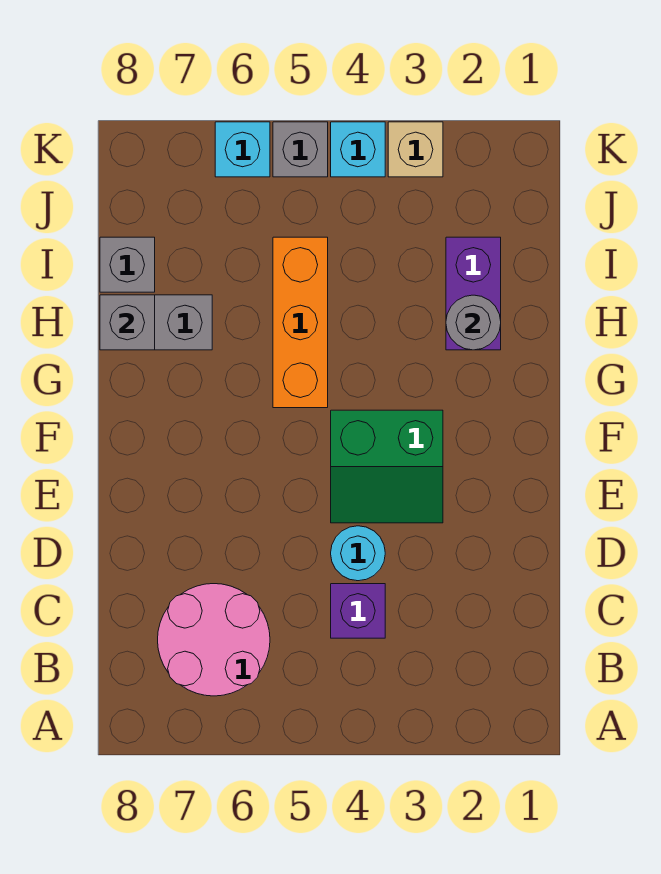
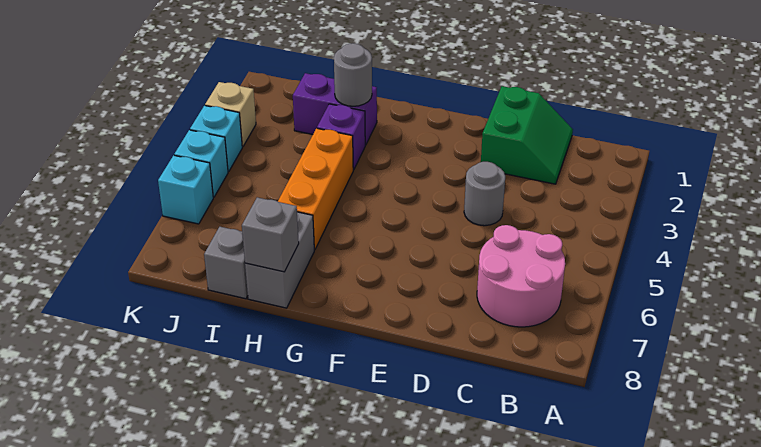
purple 1x1 brick [331,584,385,638] -> purple 1x1 brick moved to [317,104,365,170]
cyan 1x1 round brick [331,526,385,581] -> grey 1x1 round brick [464,162,505,226]
green 2x2 slope [331,410,443,523] -> green 2x2 slope moved to [481,86,573,184]
orange 1x3 brick [273,237,328,408] -> orange 1x3 brick turned to [278,128,353,250]
grey 1x1 brick [273,122,328,177] -> cyan 1x1 brick [174,130,228,197]

